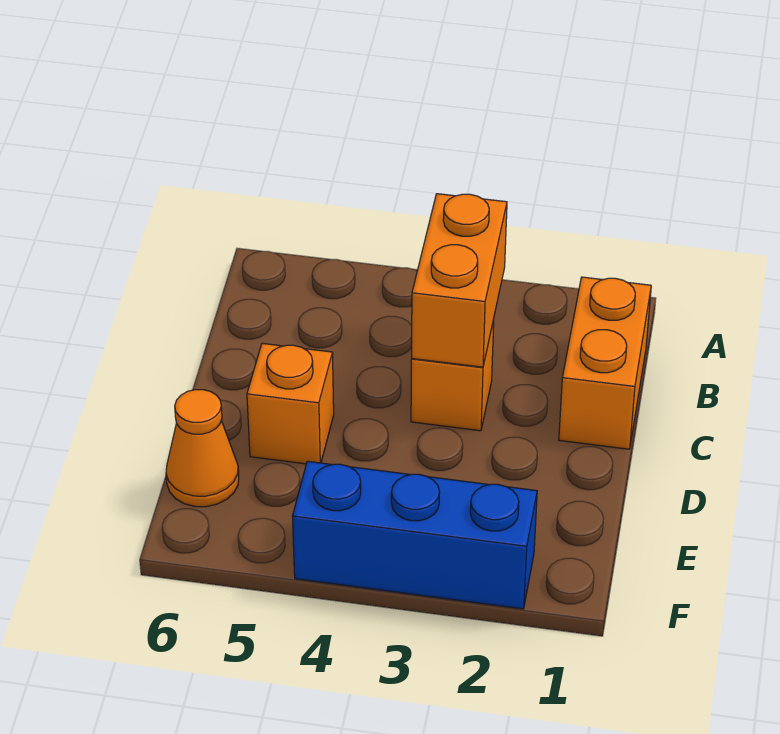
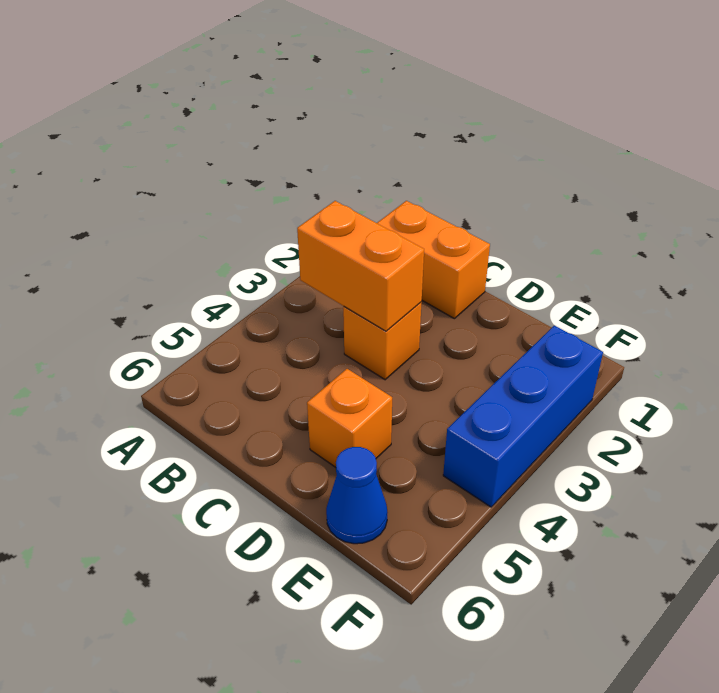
orange 1x1 cone [166,390,239,507] -> blue 1x1 cone [326,447,388,544]

